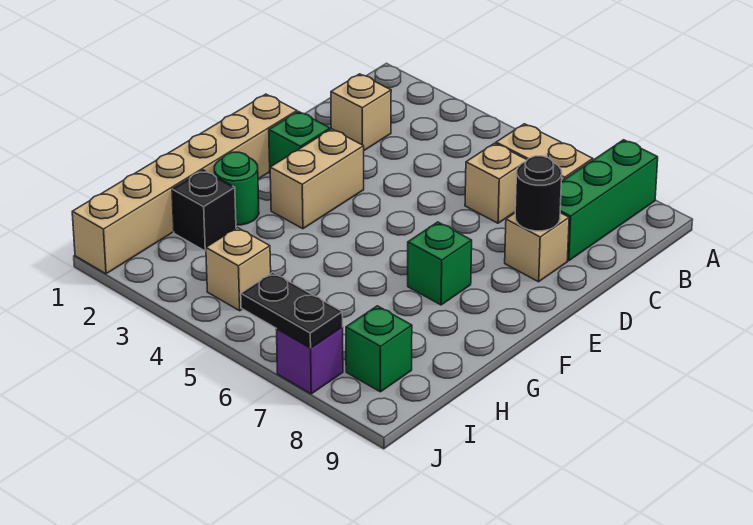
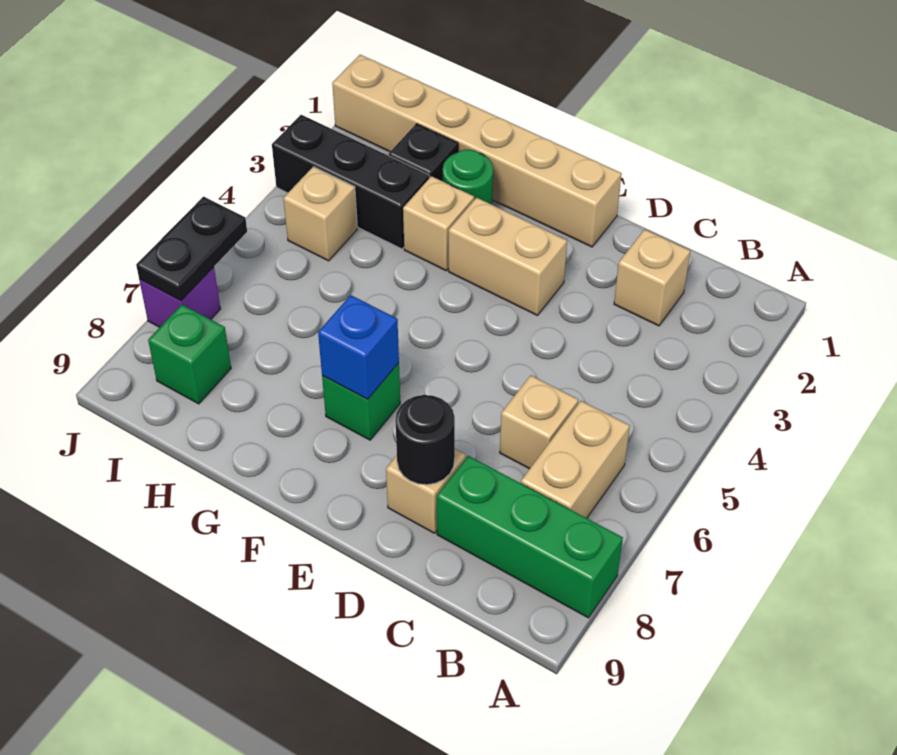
green 1x1 brick [269,112,330,167] -> none
none -> blue 1x1 brick [318,295,399,399]
none -> tan 1x1 brick [403,176,474,271]
none -> black 1x3 brick [272,115,429,249]

